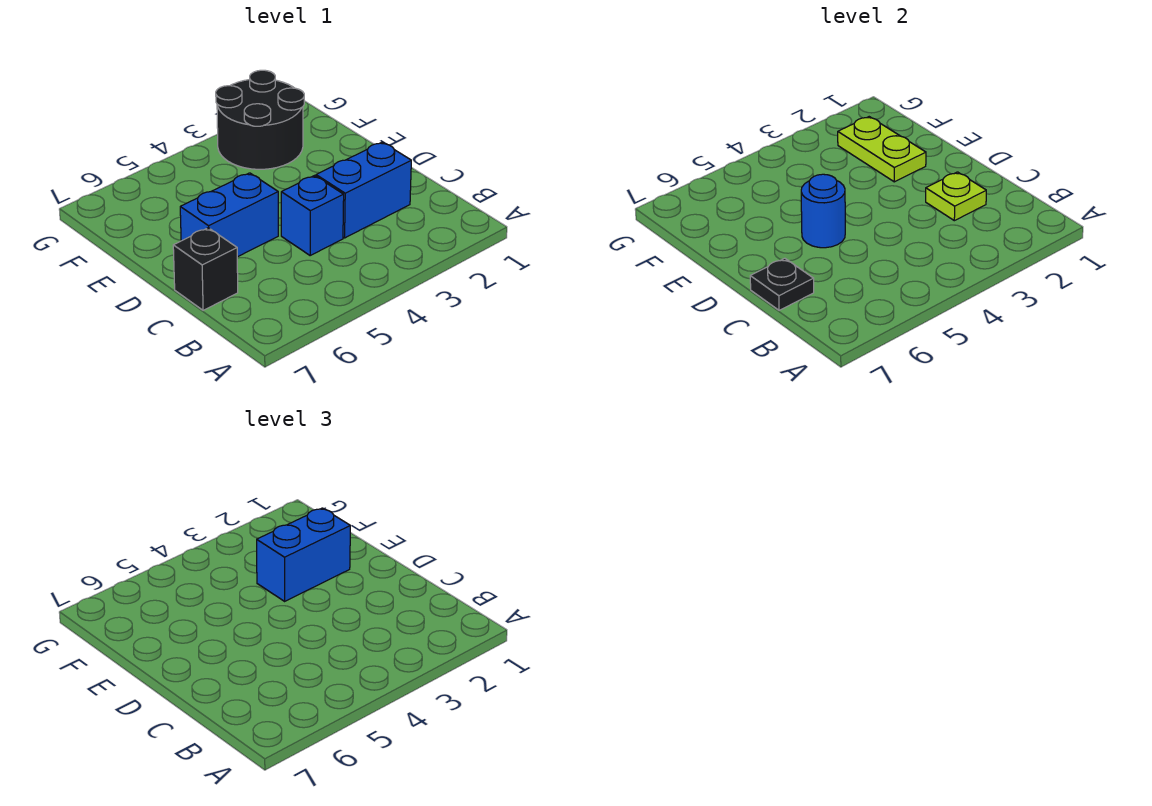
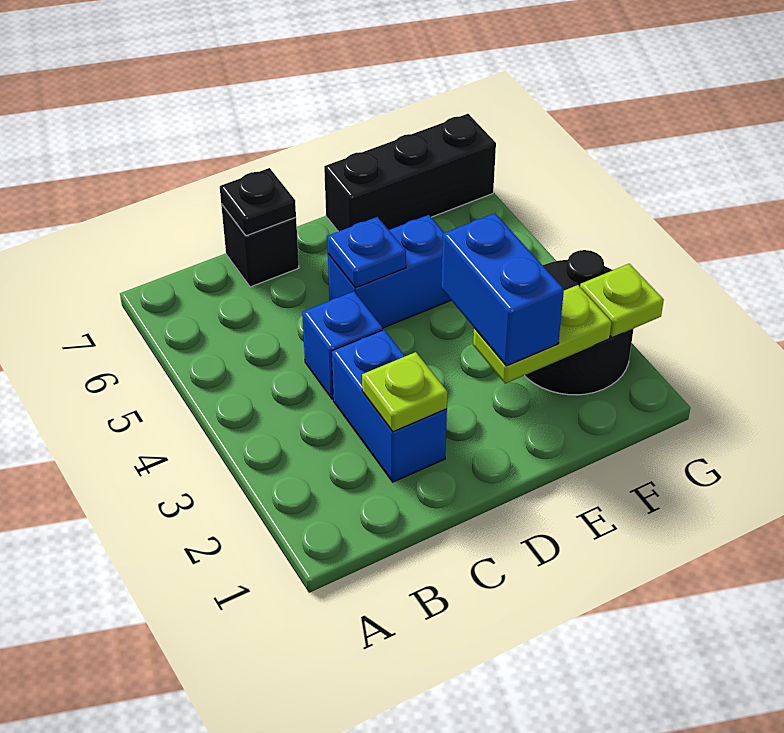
blue 1x2 brick [180,173,278,257] -> blue 1x2 brick turned to [328,215,451,328]
blue 1x1 round brick [801,174,845,248] -> blue 1x1 plate [327,217,406,288]
none -> black 1x3 brick [324,114,496,232]
none -> lime 1x1 plate [580,264,664,338]

